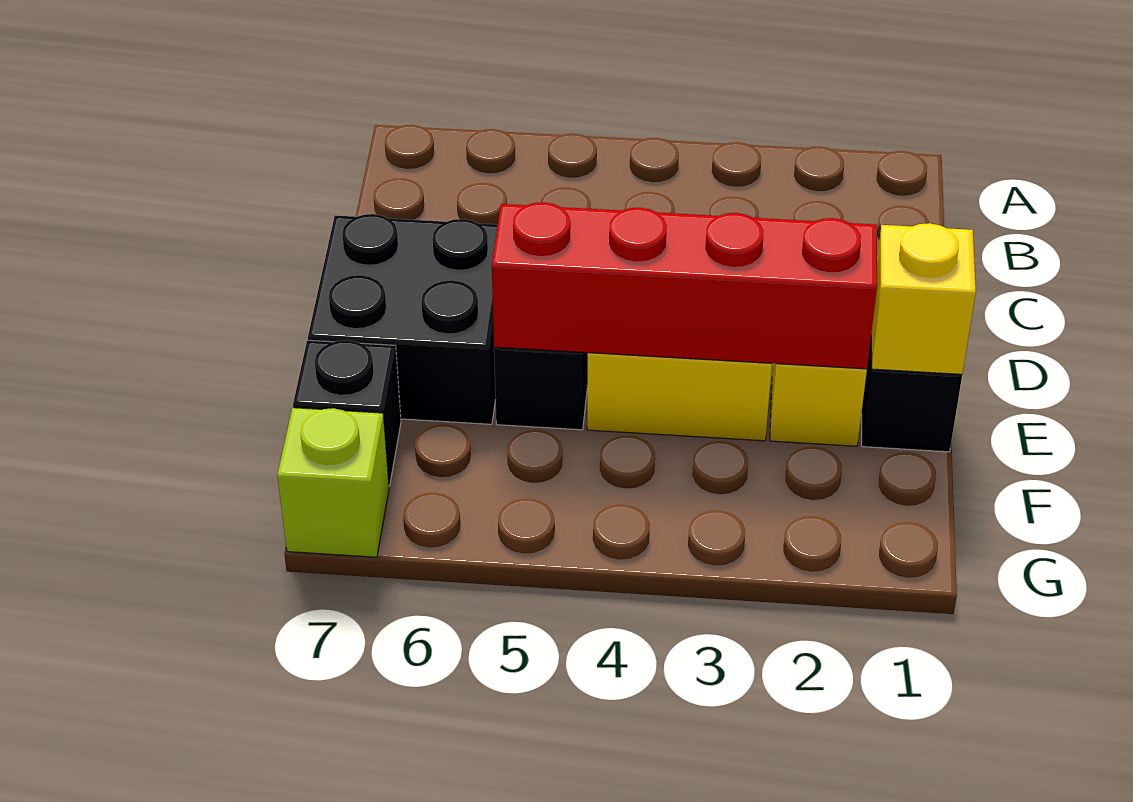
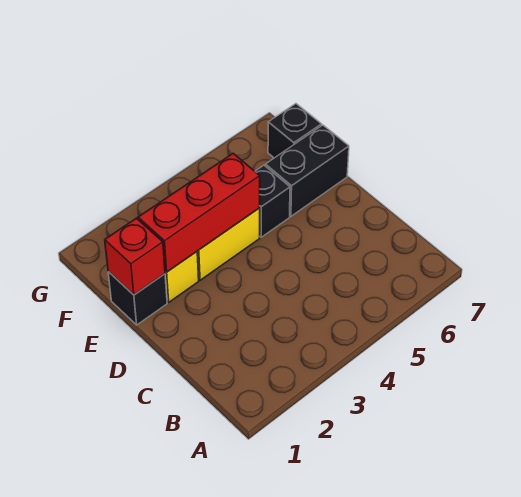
black 2x2 brick [308,214,498,424] -> black 1x2 brick [265,125,349,216]
yellow 1x1 brick [871,223,976,374] -> red 1x1 brick [105,218,165,295]
red 1x4 brick [492,202,877,369] -> red 1x3 brick [138,154,260,272]
lime 1x1 brick [277,408,389,557] -> none

